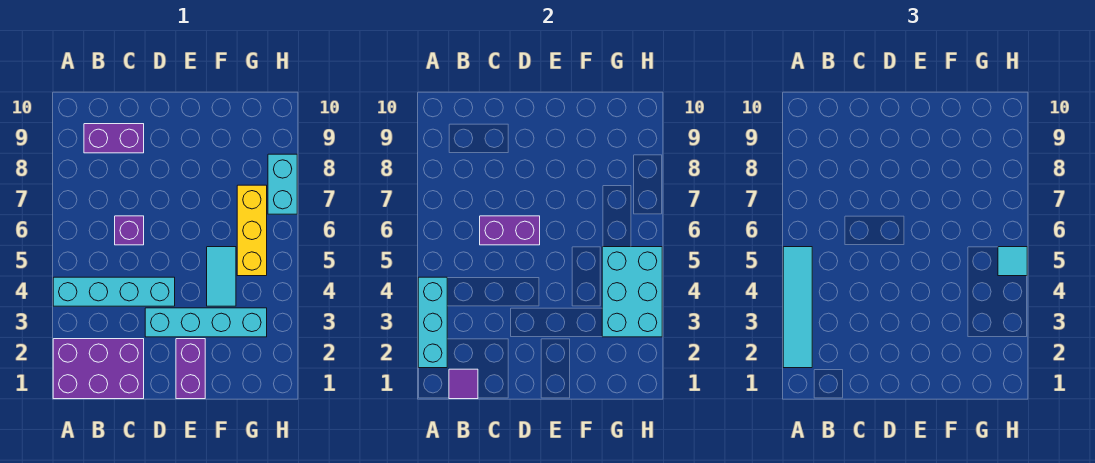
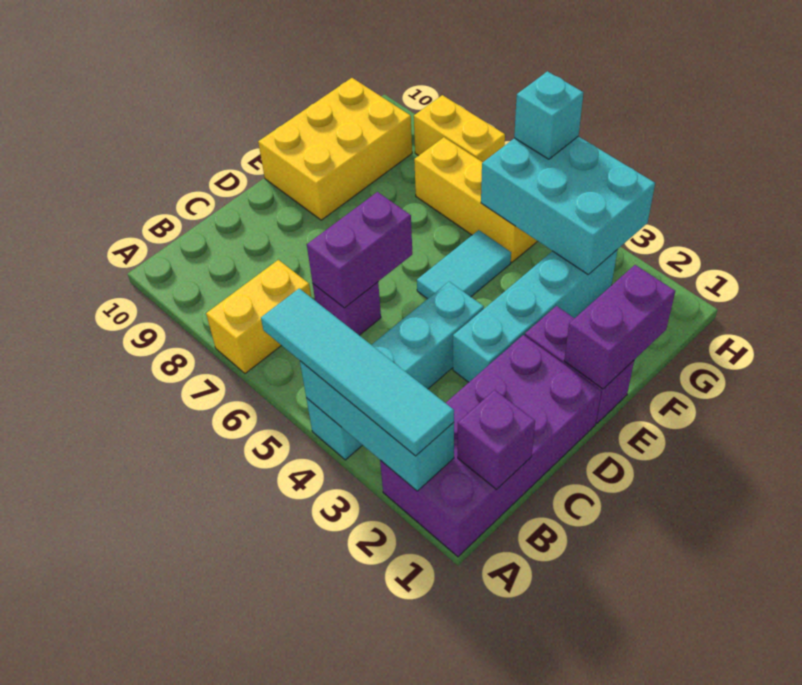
purple 2x3 brick [53,339,144,399] -> purple 2x4 brick [380,335,601,557]
none -> yellow 1x2 brick [206,260,311,374]
purple 1x1 tile [449,369,478,399] -> purple 1x1 brick [458,390,535,489]
purple 1x2 brick [84,124,144,153] -> purple 1x2 brick moved to [564,265,675,389]
none -> yellow 2x3 brick [258,78,412,220]
cyan 1x2 tile [207,247,236,306] -> cyan 1x2 tile turned to [417,230,511,299]
cyan 1x1 tile [998,247,1027,276] -> cyan 1x1 brick [514,71,583,159]
cyan 1x2 brick [268,154,297,214] -> yellow 1x2 brick [414,95,505,162]

